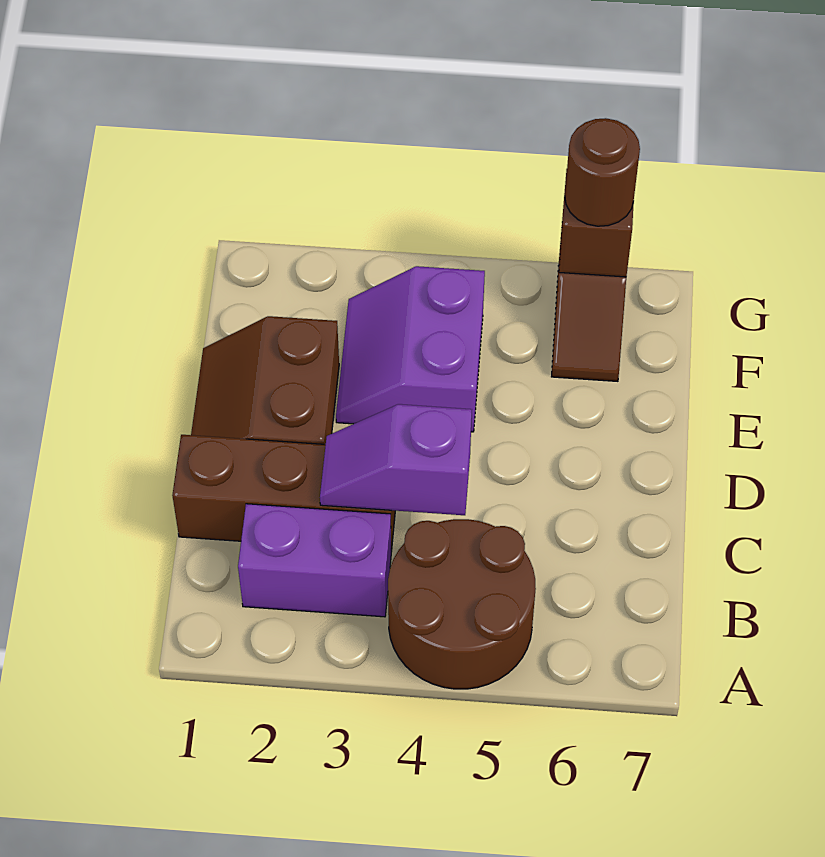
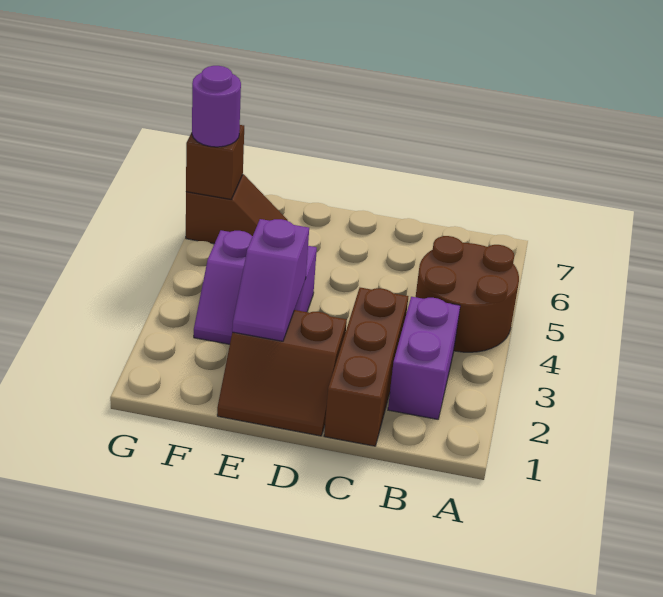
purple 1x2 slope [320,404,472,515] -> purple 1x2 slope moved to [232,219,309,341]
brown 1x1 round brick [565,118,640,226] -> purple 1x1 round brick [192,66,241,147]

